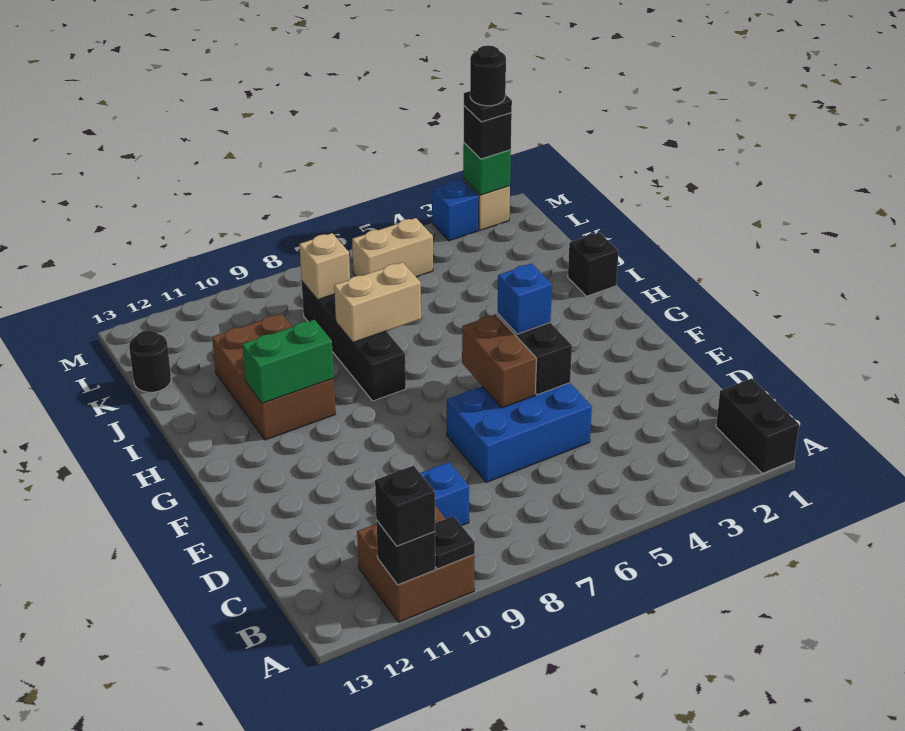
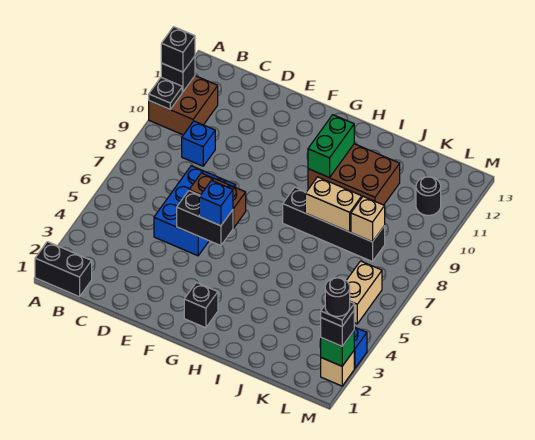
black 1x1 brick [568,232,619,296] -> black 1x1 brick moved to [184,282,218,328]
tan 1x2 brick [334,262,421,342] -> tan 1x2 brick turned to [305,177,362,232]
black 1x1 round brick [129,330,171,392] -> black 1x1 round brick moved to [416,177,441,215]

